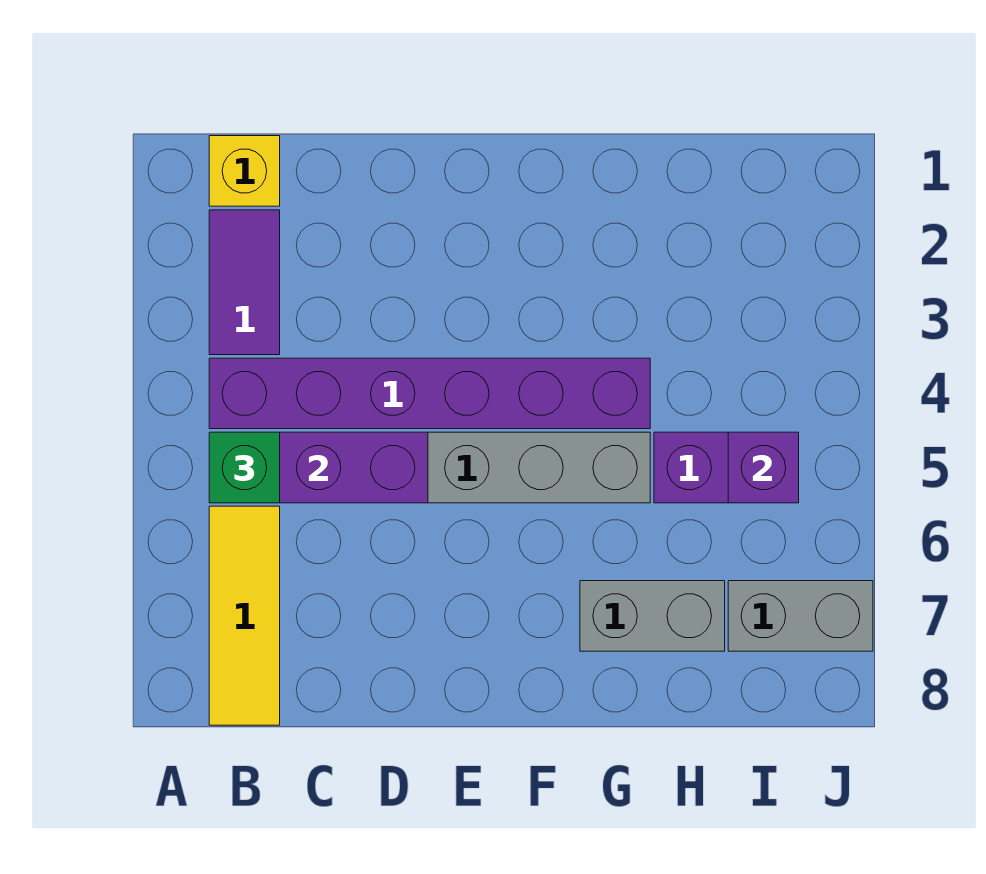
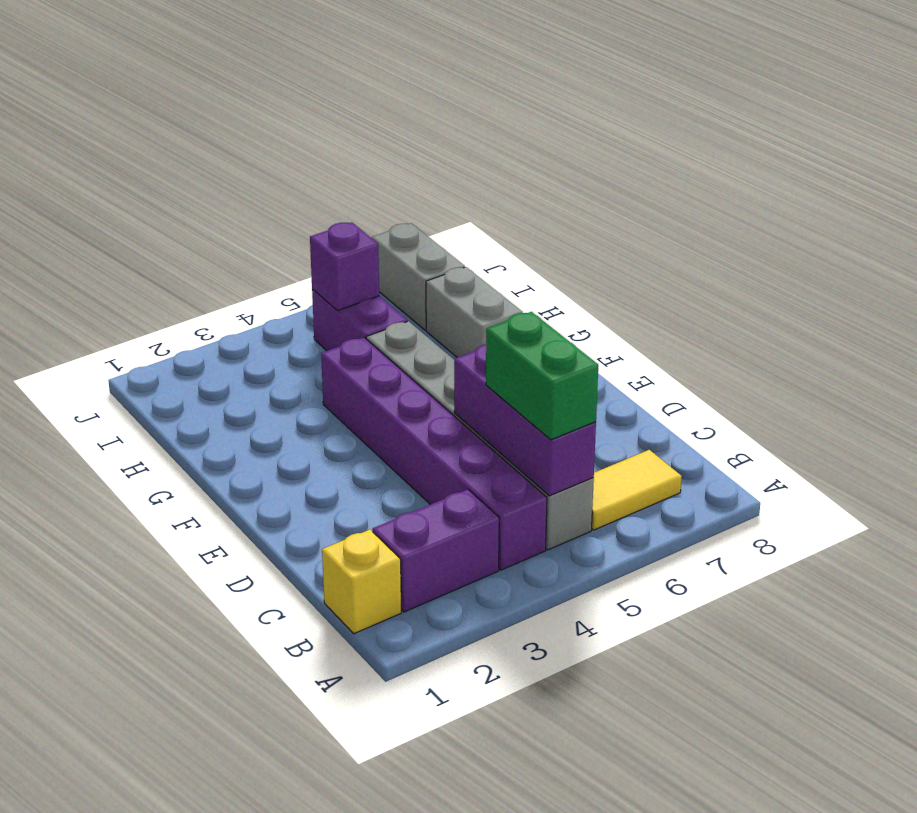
purple 1x2 tile [209,210,280,355] -> purple 1x2 brick [373,489,499,612]
green 1x1 brick [209,432,280,503] -> green 1x2 brick [486,312,598,440]
yellow 1x3 tile [209,506,280,725] -> yellow 1x2 tile [592,450,682,530]

